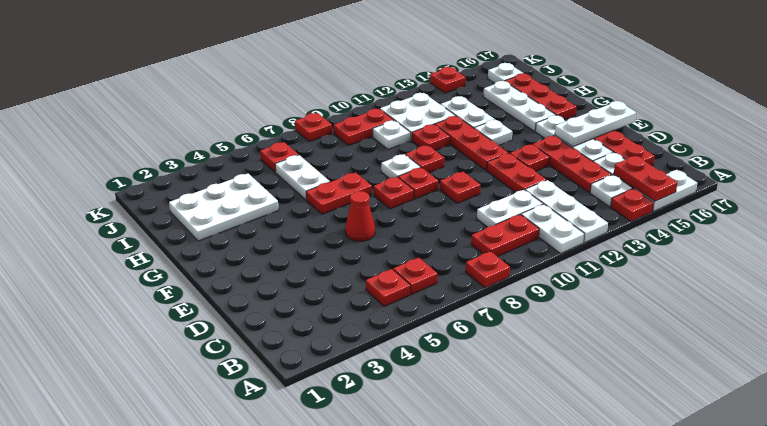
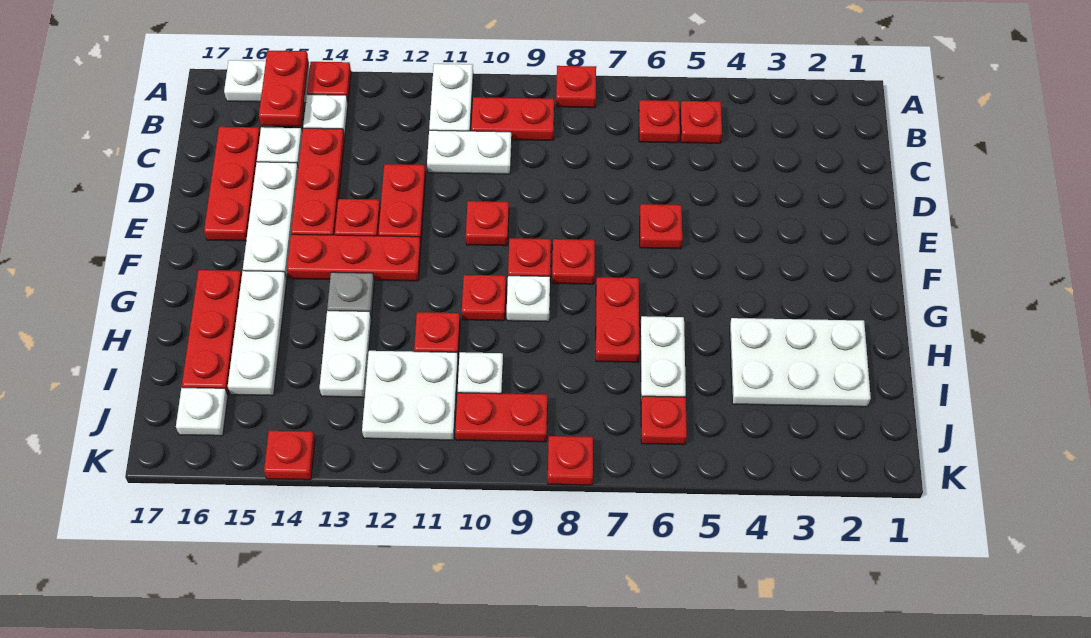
white 1x3 plate [525,180,608,243] -> none
red 1x1 cone [345,191,375,241] -> red 1x1 plate [640,204,682,249]
white 1x3 plate [555,101,636,147] -> none
red 1x3 plate [435,116,508,170] -> red 1x3 plate turned to [287,234,421,281]
red 1x2 plate [306,172,372,214] -> red 1x2 plate turned to [596,277,639,362]
white 1x1 plate [474,120,512,146] -> grey 1x1 plate [327,272,374,317]

